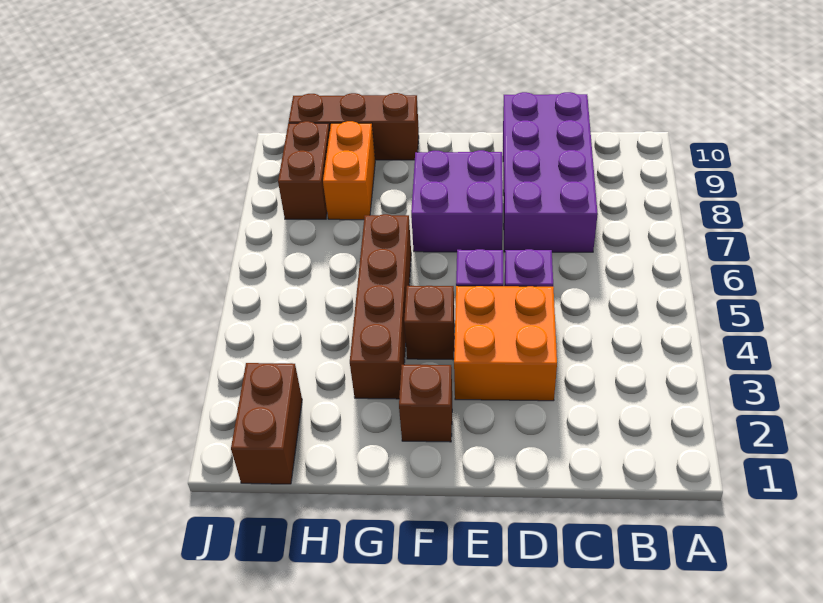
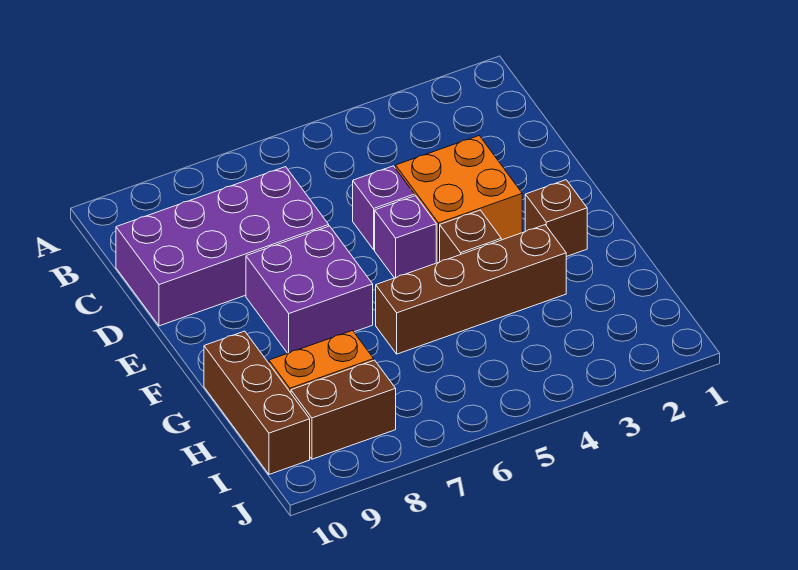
brown 1x2 brick [231,363,302,484] -> none

